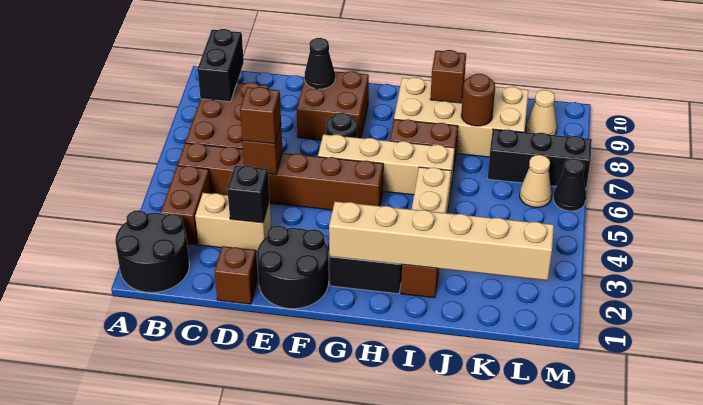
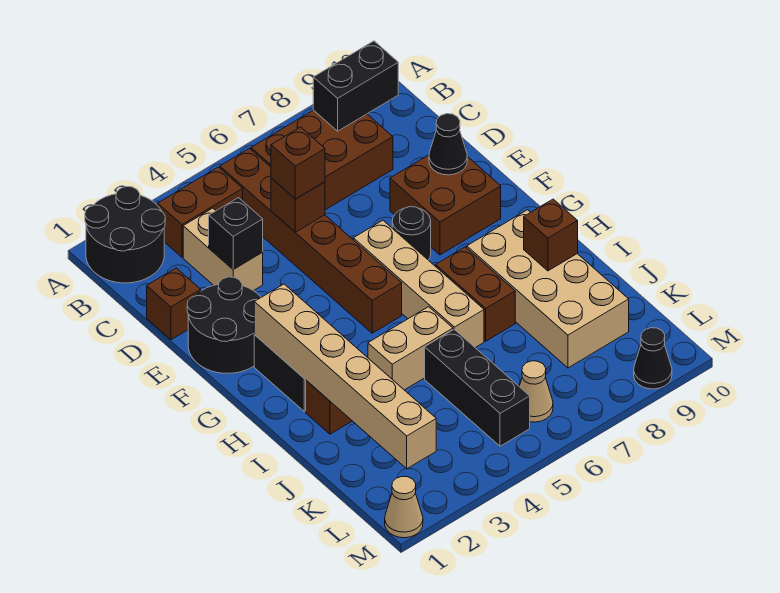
brown 1x1 round brick [461,74,495,126] -> none
black 1x3 brick [488,129,592,189] -> black 1x3 brick moved to [425,329,530,446]
tan 1x1 cone [526,90,557,135] -> tan 1x1 cone moved to [385,476,423,538]
black 1x1 cone [553,158,586,211] -> black 1x1 cone moved to [634,328,672,389]

